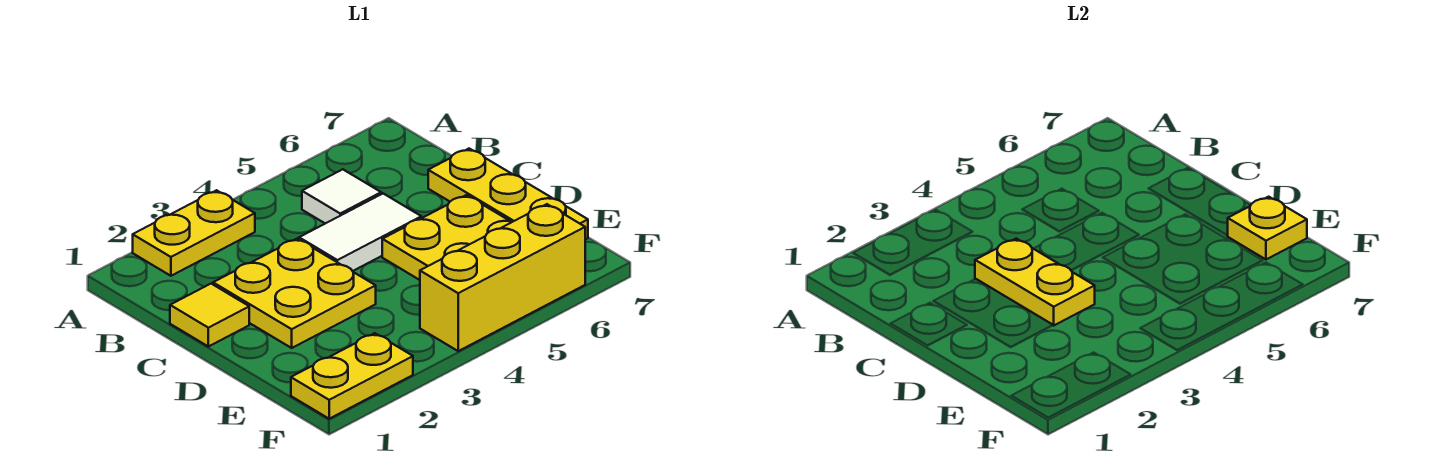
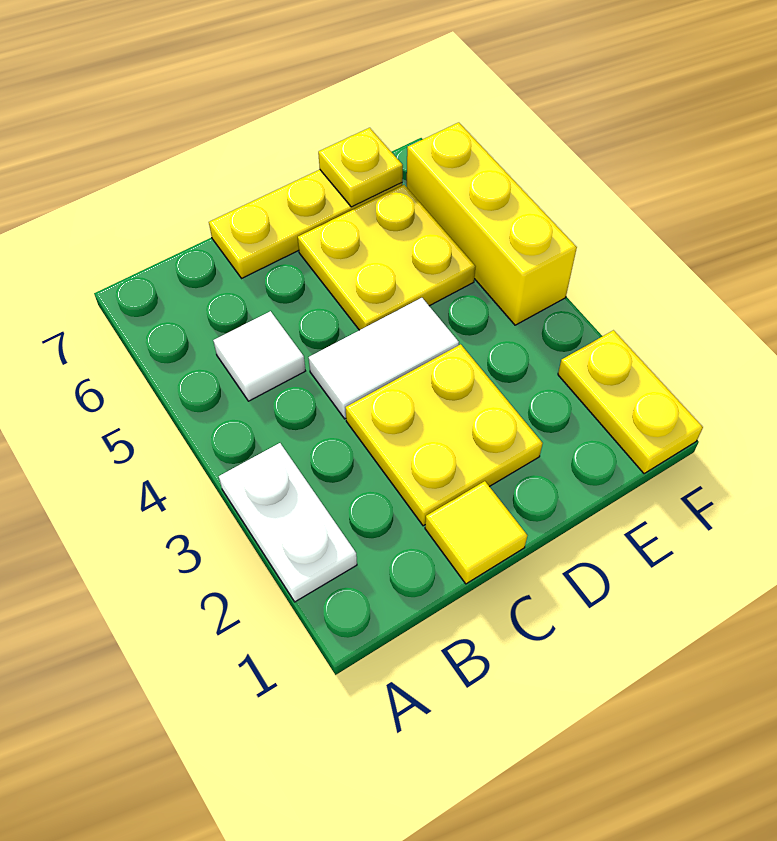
yellow 1x2 plate [133,190,255,276] -> white 1x2 plate [219,443,357,602]
yellow 1x2 plate [975,239,1095,325] -> none
white 1x2 tile [299,194,421,271] -> white 1x2 tile turned to [309,298,459,419]

